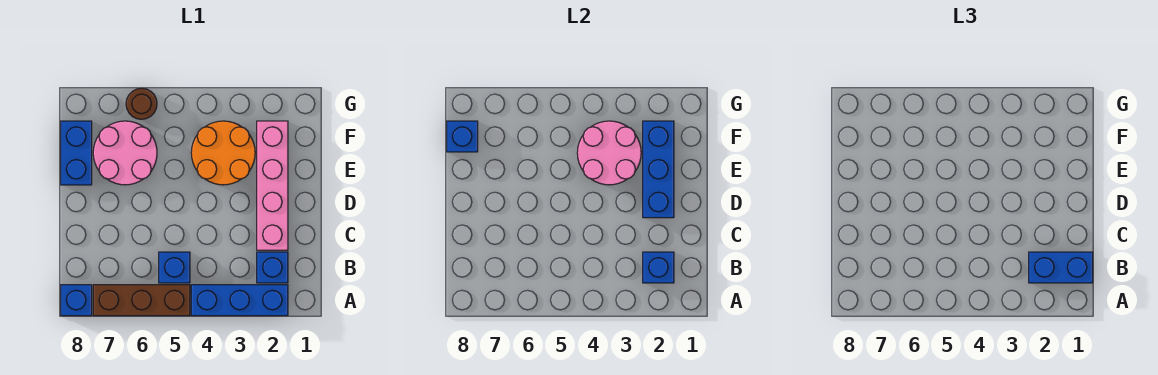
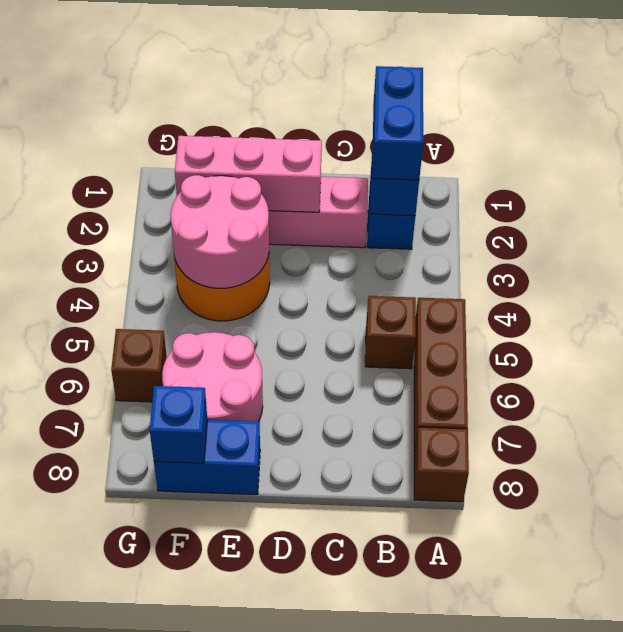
blue 1x3 brick [191,285,288,316] -> none
blue 1x1 brick [61,285,92,316] -> brown 1x1 brick [414,427,469,502]
blue 1x1 brick [159,252,190,283] -> brown 1x1 brick [365,296,416,369]
blue 1x3 brick [643,121,674,218] -> pink 1x3 brick [175,136,322,212]
brown 1x1 round brick [126,88,157,119] -> brown 1x1 brick [111,329,167,402]

